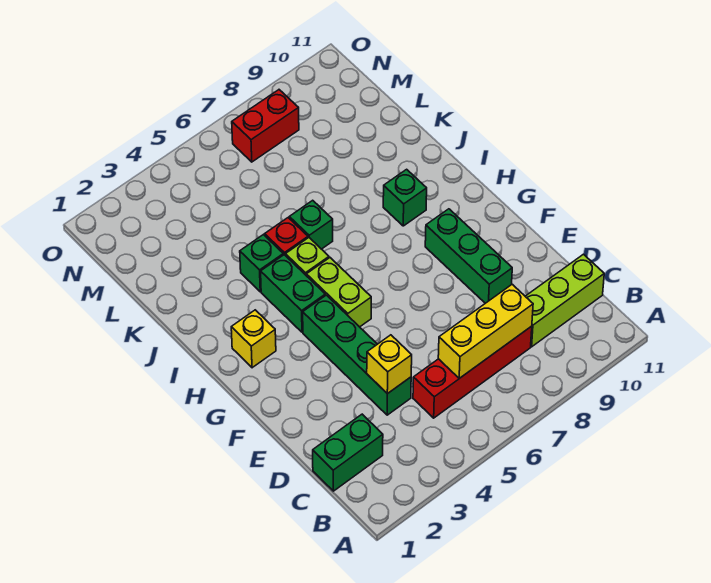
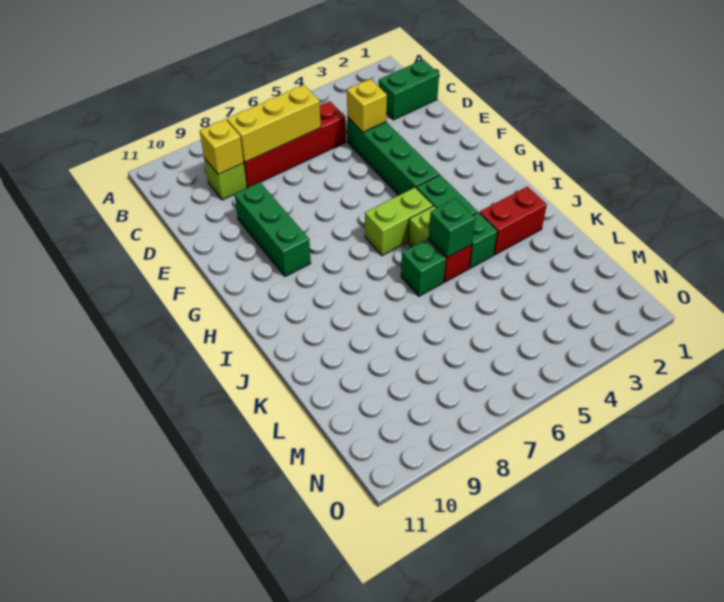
lime 1x3 brick [525,254,604,347] -> lime 1x1 brick [204,158,247,200]
lime 1x2 brick [306,258,371,327] -> lime 1x2 brick turned to [365,187,433,256]
yellow 1x1 brick [231,310,276,368] -> yellow 1x1 brick moved to [200,119,244,174]
green 1x1 brick [383,169,427,226] -> green 1x1 brick moved to [429,199,475,257]
red 1x2 brick [232,90,299,162] -> red 1x2 brick moved to [480,187,547,255]

